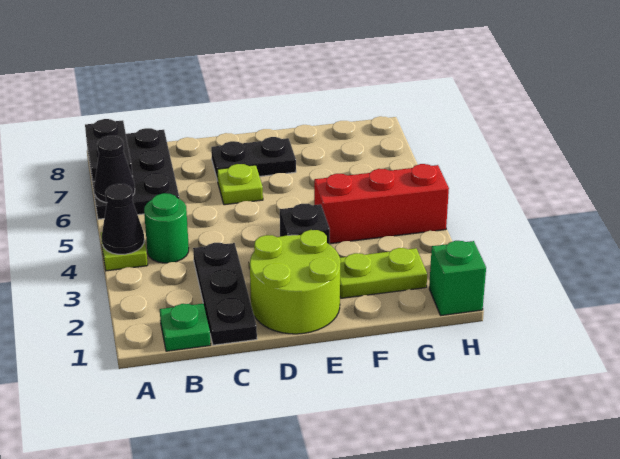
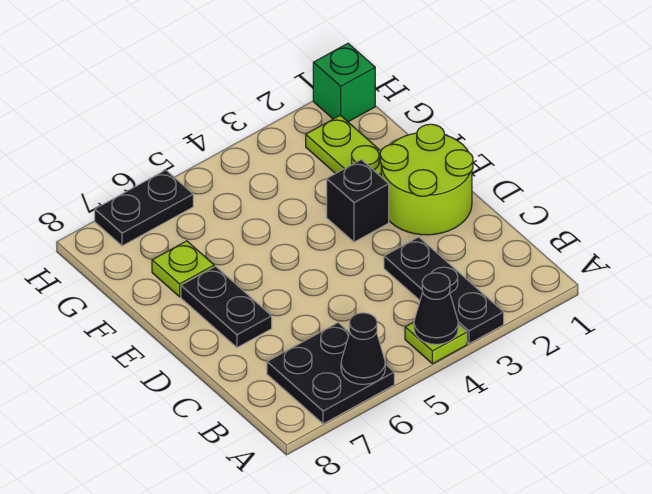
black 2x3 plate [87,128,179,219] -> black 2x2 plate [267,323,394,424]
black 1x2 plate [85,119,132,182] -> black 1x2 plate moved to [95,170,193,246]
green 1x1 plate [160,304,211,351] -> none
green 1x1 round brick [144,193,189,263] -> none
black 1x3 plate [193,243,257,345] -> black 1x3 plate turned to [384,237,504,344]
lime 1x1 plate [217,164,263,205] -> lime 1x1 plate moved to [152,241,214,297]
red 1x3 brick [314,164,449,244] -> none

